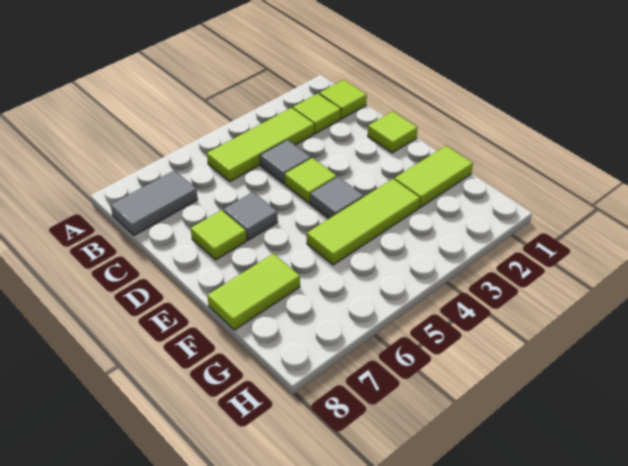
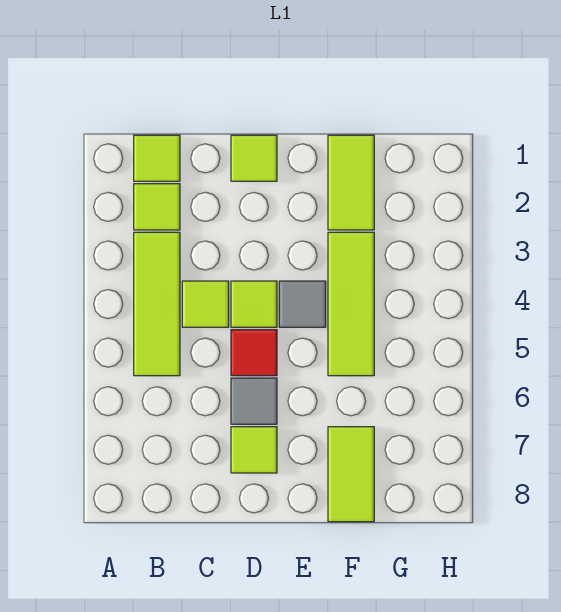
grey 1x2 tile [111,170,198,235] -> none
grey 1x1 tile [260,140,311,184] -> lime 1x1 tile [182,281,229,327]
none -> red 1x1 tile [231,330,277,376]

